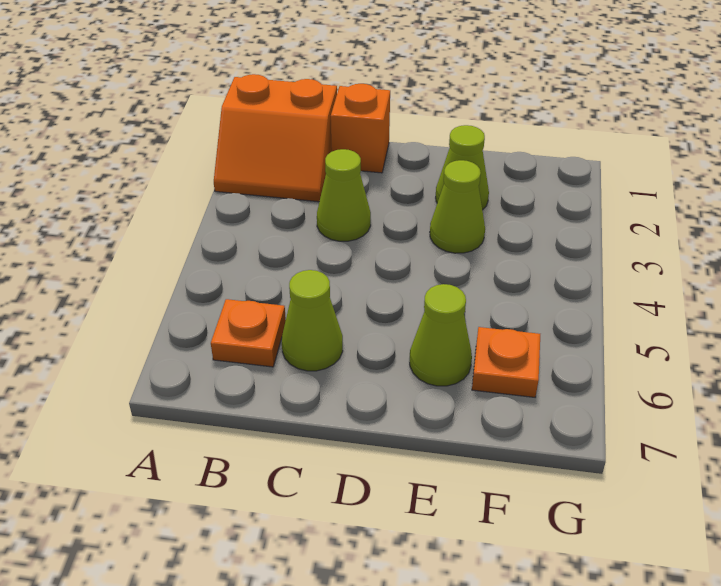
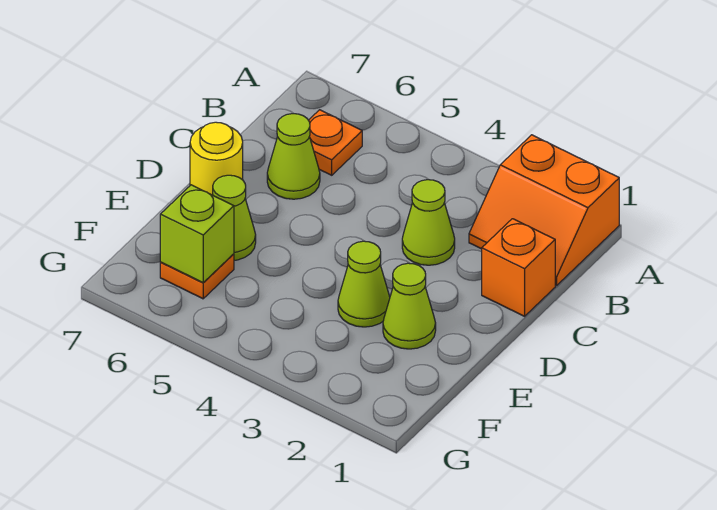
orange 2x2 slope [214,74,337,202] -> orange 2x2 slope turned to [469,135,619,285]
none -> yellow 1x1 round brick [190,122,243,195]
none -> lime 1x1 brick [160,185,234,283]

